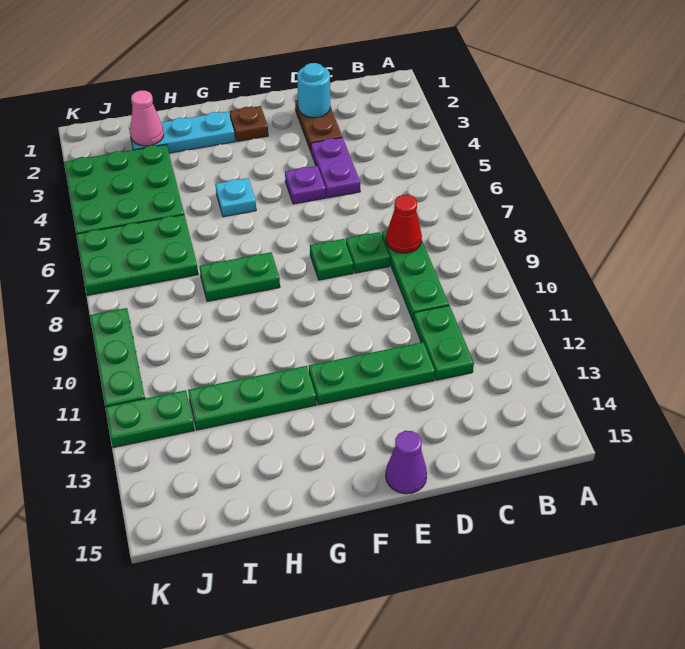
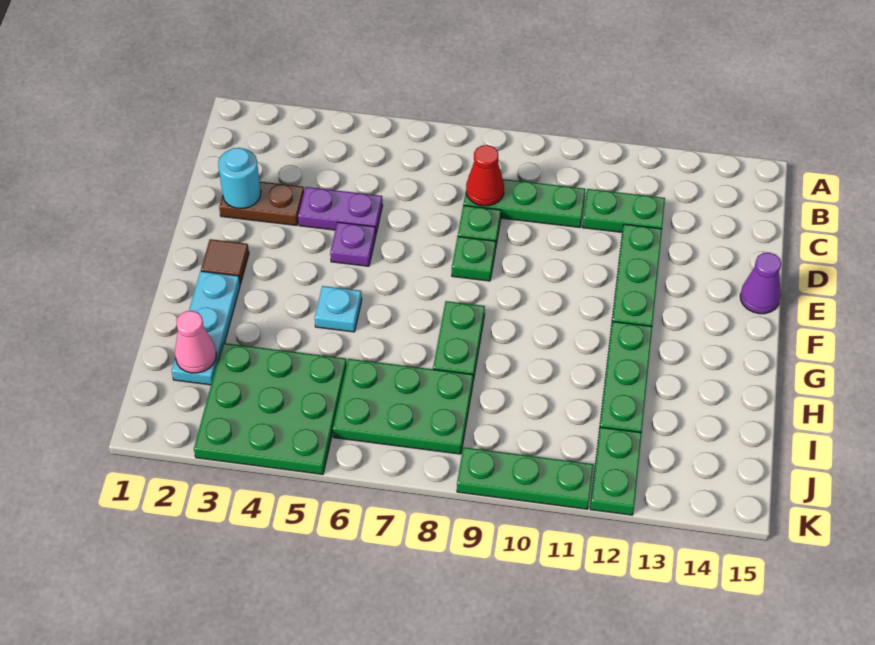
brown 1x1 plate [230,106,268,141] -> brown 1x1 tile [201,239,249,284]
green 2x3 plate [76,215,198,295] -> green 2x3 plate turned to [333,359,473,454]

